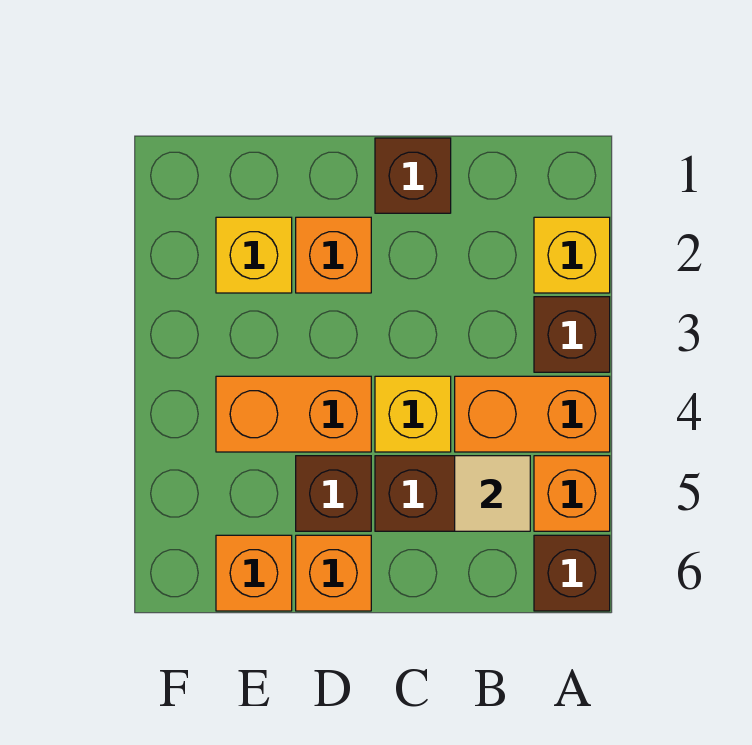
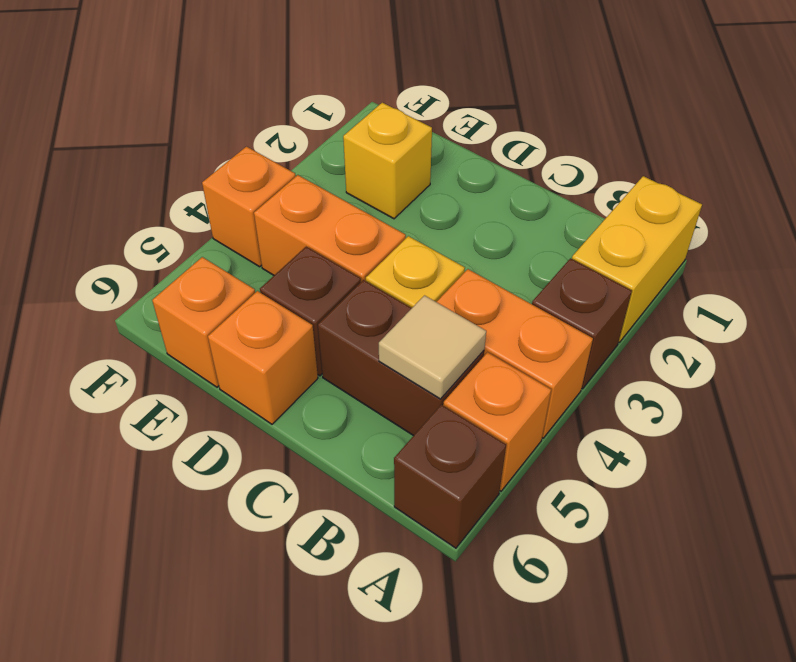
yellow 1x1 brick [534,217,610,293] -> yellow 1x2 brick [572,176,702,342]
brown 1x1 brick [375,138,451,213] -> none
orange 1x1 brick [296,217,371,293] -> orange 1x1 brick moved to [202,147,296,267]

